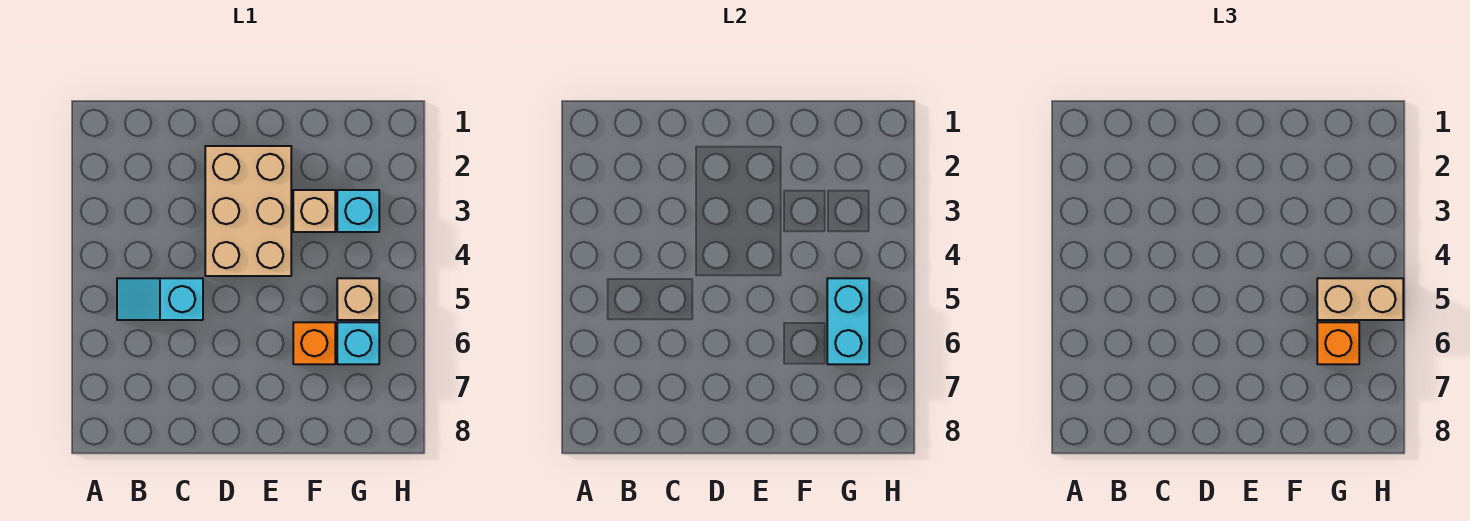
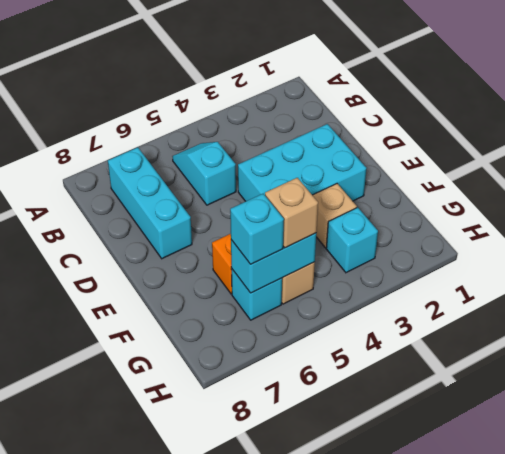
none -> cyan 1x3 brick [108,147,192,259]
tan 2x3 brick [205,146,291,276] -> cyan 2x3 brick [238,124,367,201]
tan 1x2 brick [1317,278,1403,320] -> tan 1x1 brick [265,178,318,248]
orange 1x1 brick [1317,322,1359,364] -> cyan 1x1 brick [230,194,284,264]

